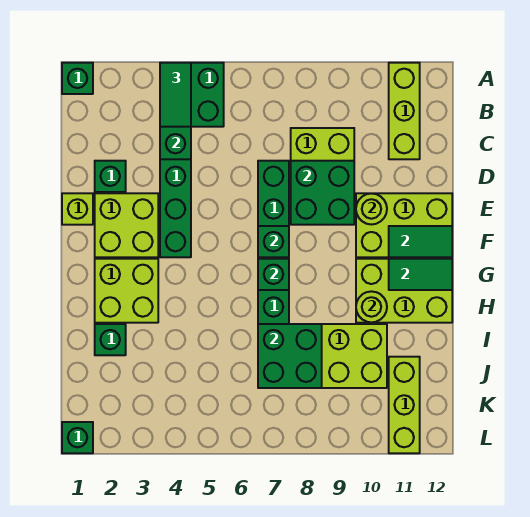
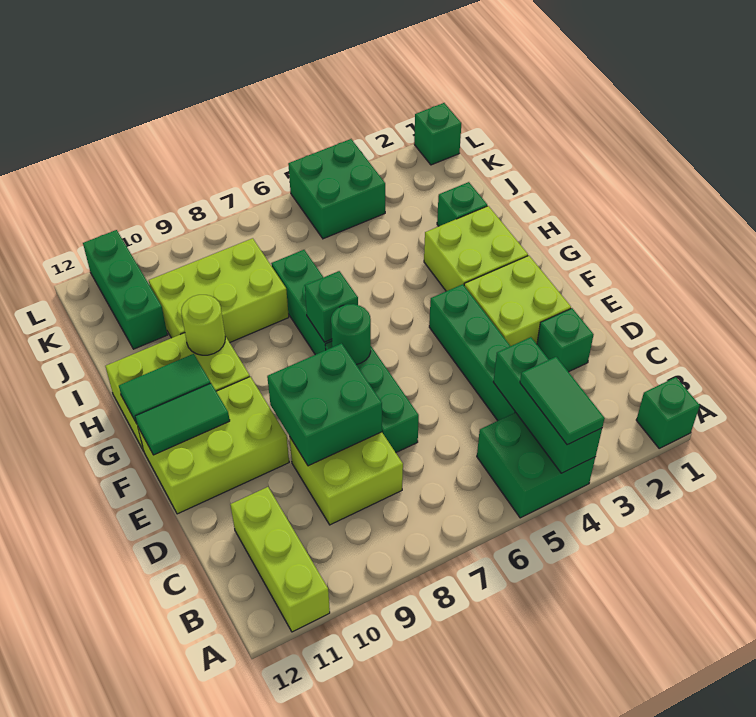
lime 1x1 brick [62,193,93,225] -> none
lime 1x1 round brick [356,193,387,224] -> none
green 1x1 brick [258,226,289,257] -> green 1x1 round brick [331,304,371,365]
green 2x2 brick [258,324,322,388] -> green 2x2 brick moved to [288,139,385,239]
lime 1x3 brick [389,357,420,453] -> green 1x3 brick [83,230,167,349]

